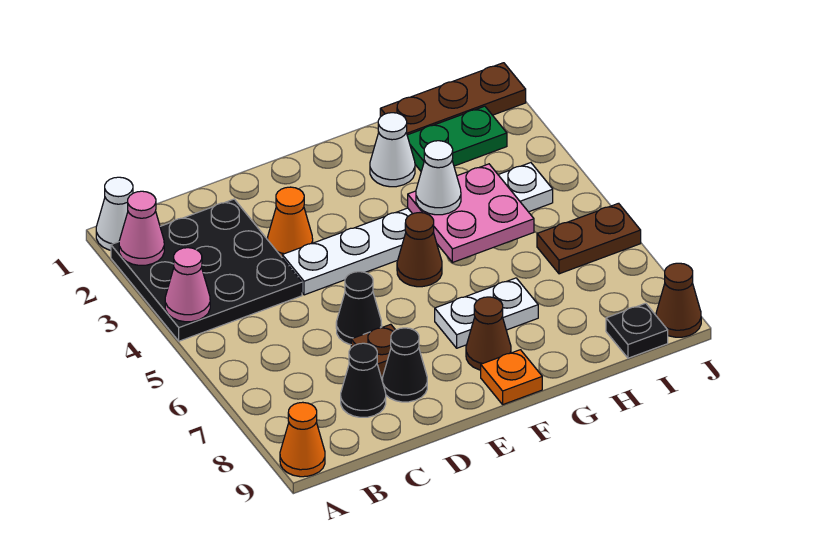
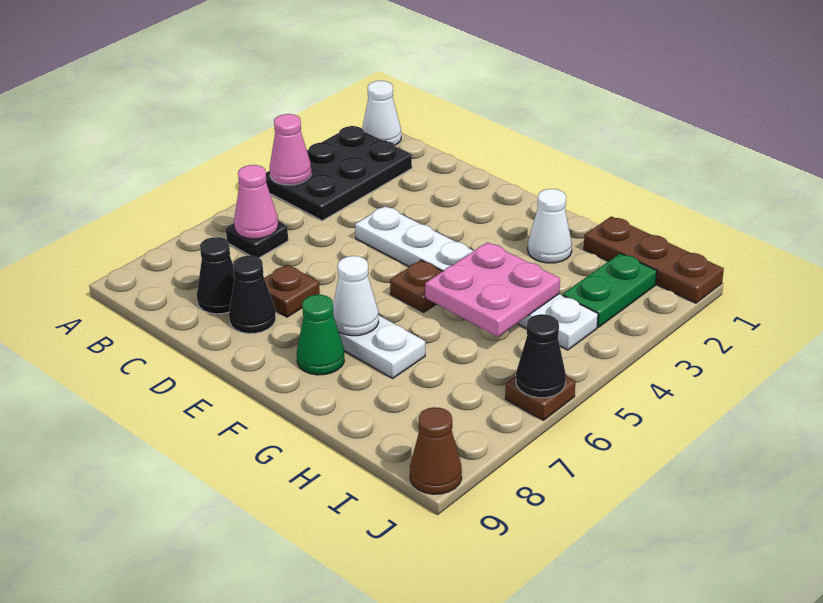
black 3x3 plate [111,199,302,341] -> black 2x3 plate [266,126,412,221]
pink 1x1 cone [119,191,164,265] -> pink 1x1 cone moved to [234,165,278,239]
orange 1x1 cone [280,402,325,477] -> none
orange 1x1 cone [268,187,313,257] -> none
black 1x1 cone [336,272,382,345] -> black 1x1 cone moved to [516,314,566,398]
brown 1x1 cone [397,213,442,287] -> brown 1x1 plate [390,260,443,312]
brown 1x1 cone [466,297,511,370] -> green 1x1 cone [297,295,344,375]
orange 1x1 plate [481,350,542,404] -> none
white 1x1 cone [416,141,461,215] -> white 1x1 cone moved to [333,256,379,336]
green 1x2 plate [407,106,507,171] -> green 1x2 plate turned to [563,253,657,327]
brown 1x2 plate [537,203,641,274] -> brown 1x1 plate [505,376,575,420]
black 1x1 plate [606,303,668,358] -> black 1x1 plate moved to [226,221,288,258]

